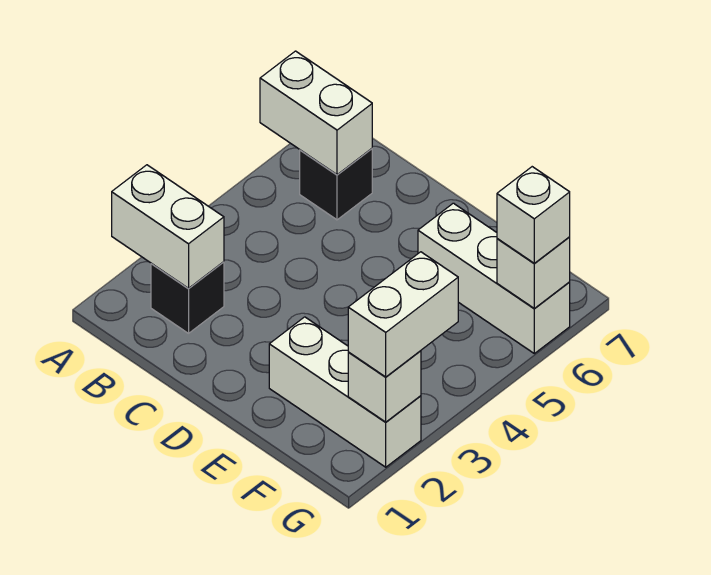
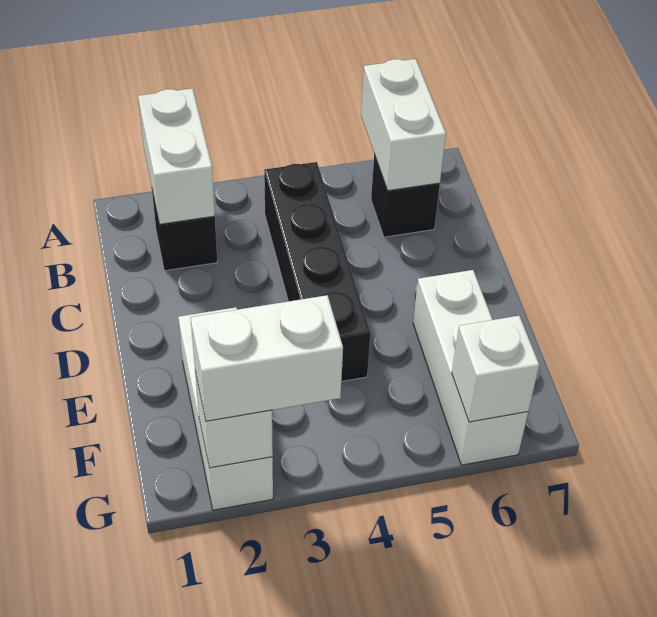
none -> black 1x4 brick [264,162,371,381]
white 1x1 brick [497,167,570,263] -> none

